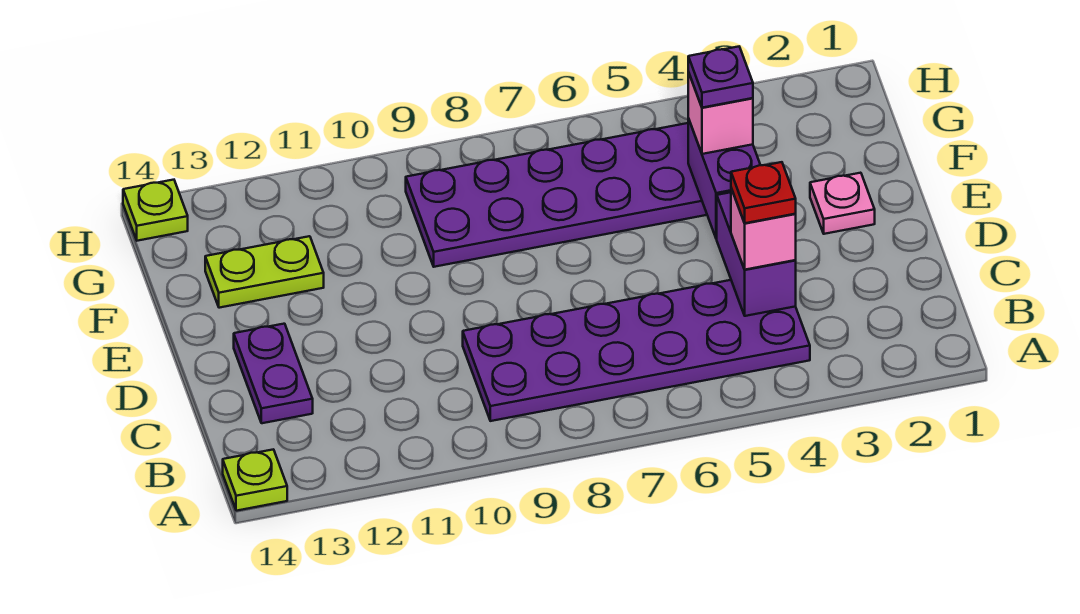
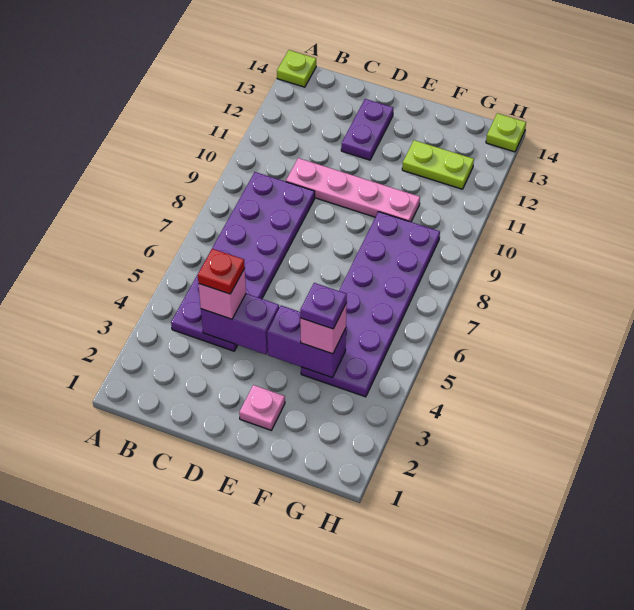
none -> pink 1x4 plate [286,158,420,222]
purple 1x2 plate [234,324,313,423] -> purple 1x2 plate turned to [341,99,393,160]
lime 1x2 plate [205,236,324,308] -> lime 1x2 plate turned to [402,140,474,189]

